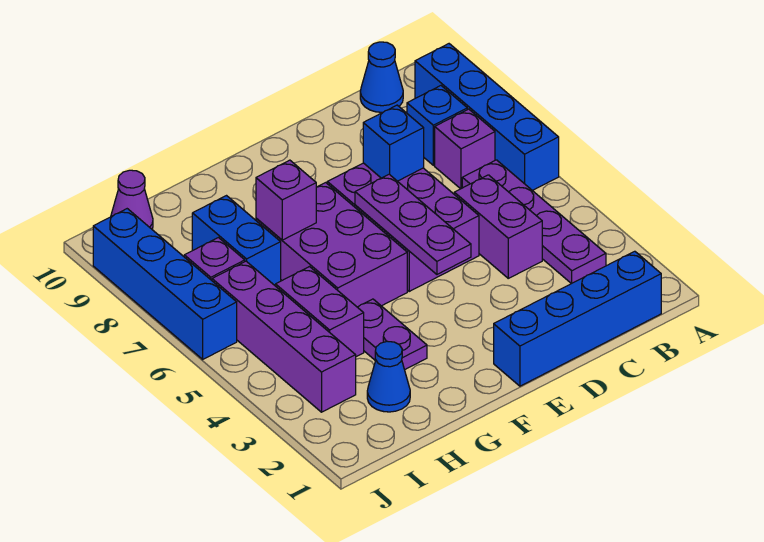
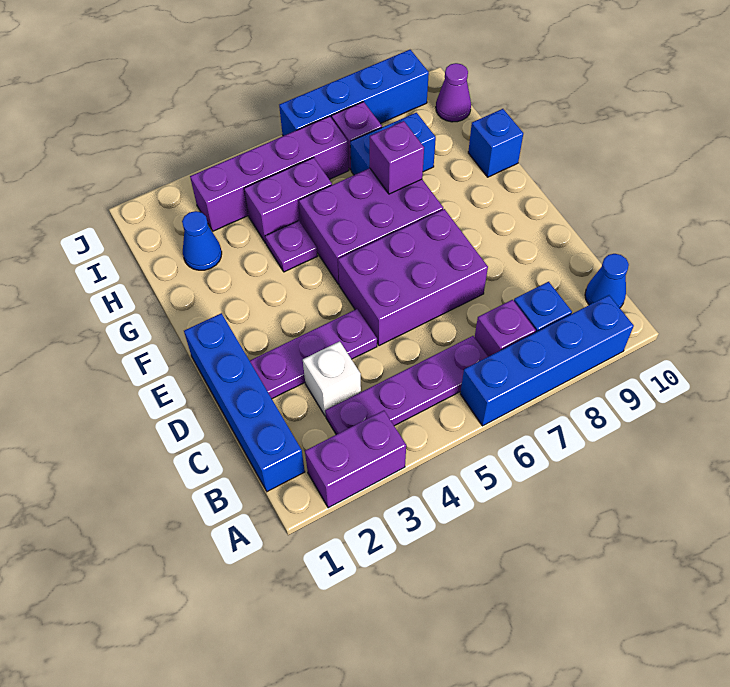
none -> white 1x1 brick [303,341,361,416]
purple 1x2 brick [454,175,542,278] -> purple 1x2 brick moved to [305,411,406,508]
blue 1x1 brick [363,105,424,181] -> blue 1x1 brick moved to [468,109,523,177]
purple 1x3 plate [355,174,471,274] -> purple 1x3 plate moved to [250,309,377,399]
purple 1x2 plate [358,299,427,370] -> purple 1x1 plate [265,221,318,272]

